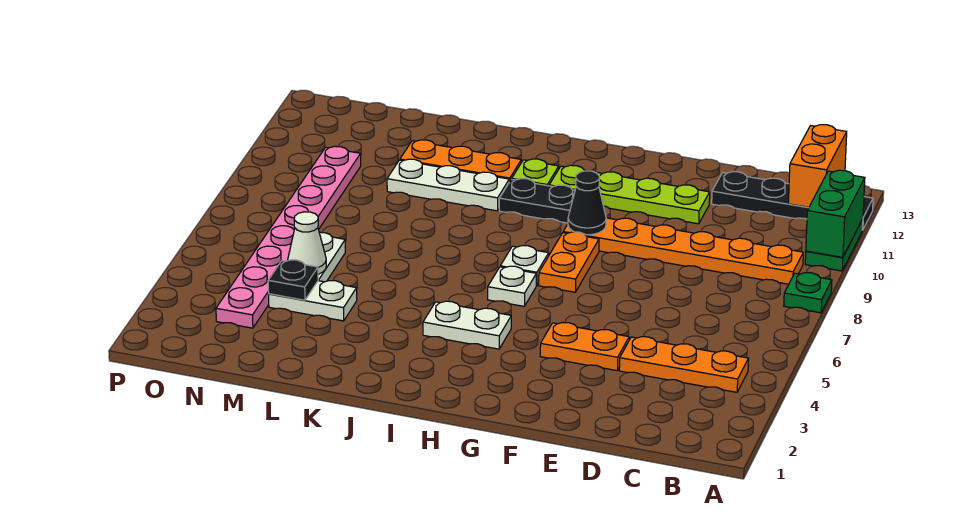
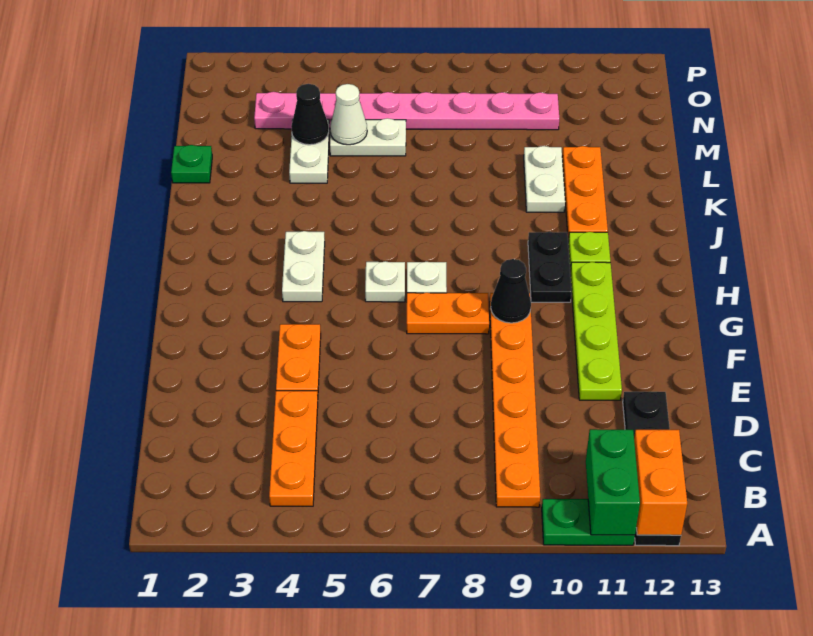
green 1x1 plate [784,273,832,313] -> green 1x1 plate moved to [171,145,212,183]
green 1x2 brick [806,170,865,257] -> green 1x2 brick turned to [586,429,640,535]
orange 1x2 brick [788,125,847,207] -> orange 1x2 brick turned to [634,430,687,535]
white 1x3 plate [387,159,509,211] -> white 1x2 plate [524,146,565,212]
black 1x1 plate [268,260,318,300] -> black 1x1 cone [291,84,329,145]

